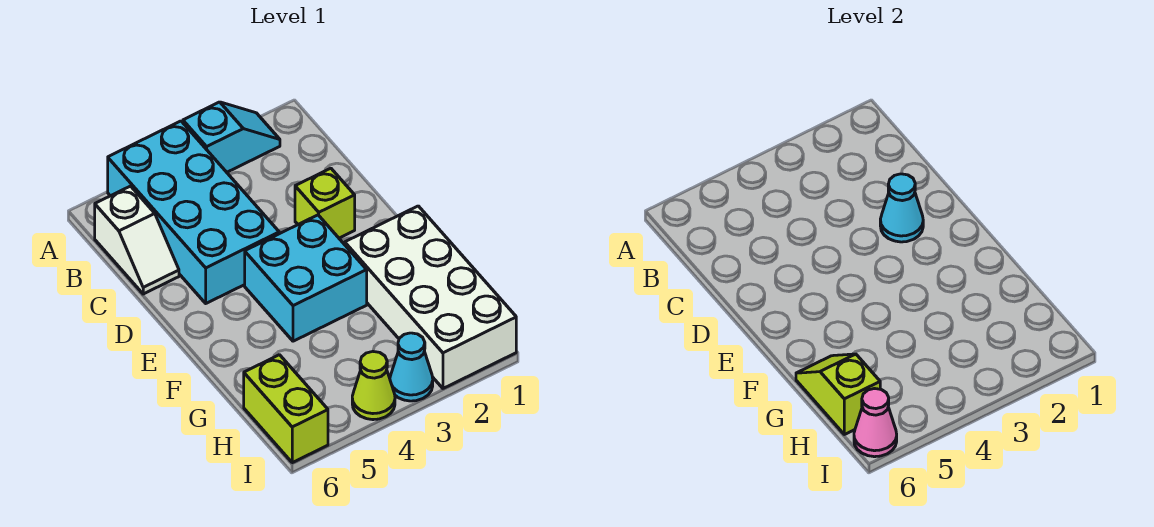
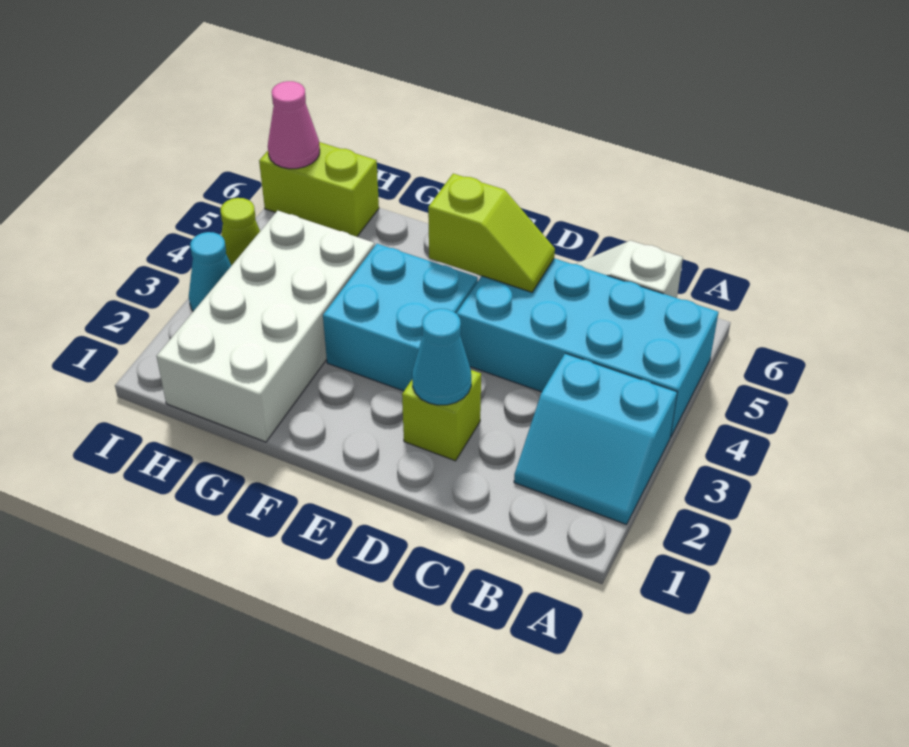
cyan 1x2 slope [183,102,280,172] -> cyan 2x2 slope [514,353,677,525]
white 2x4 brick [345,206,516,388] -> white 2x4 brick turned to [156,211,374,442]
lime 1x2 slope [796,354,880,434] -> lime 1x2 slope moved to [428,174,555,292]

